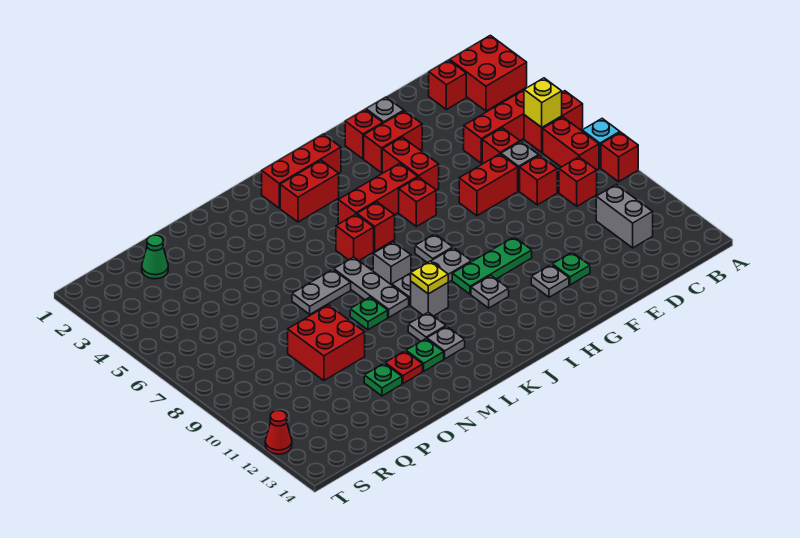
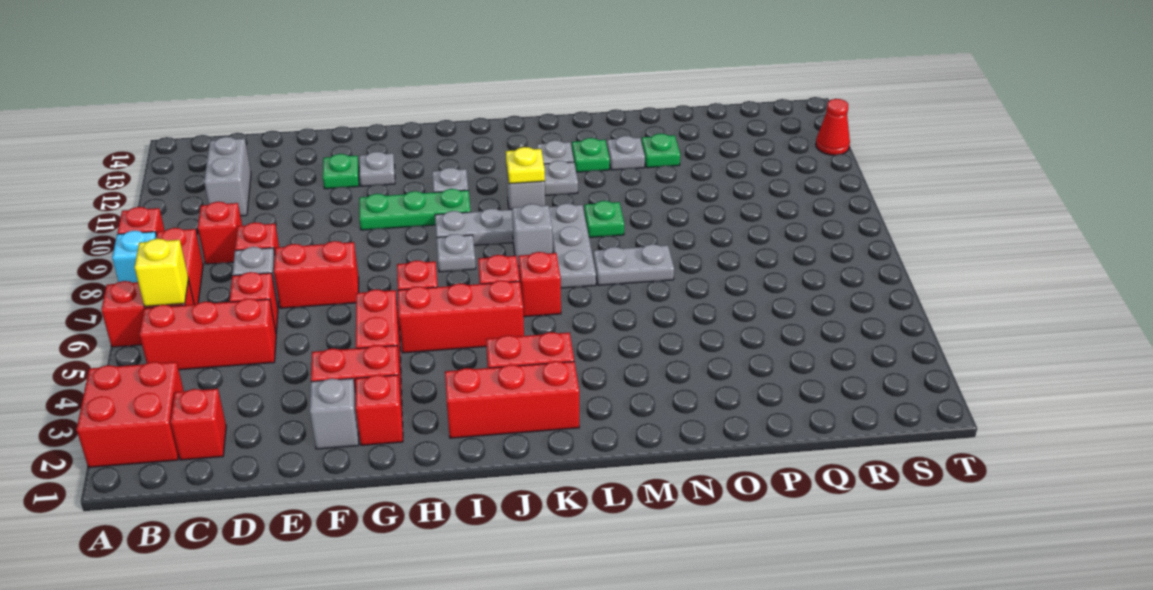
red 1x1 plate [385,351,423,384] -> grey 1x1 plate [607,136,645,170]
red 2x2 brick [288,305,365,381] -> none
green 1x1 cone [142,235,168,279] -> none

